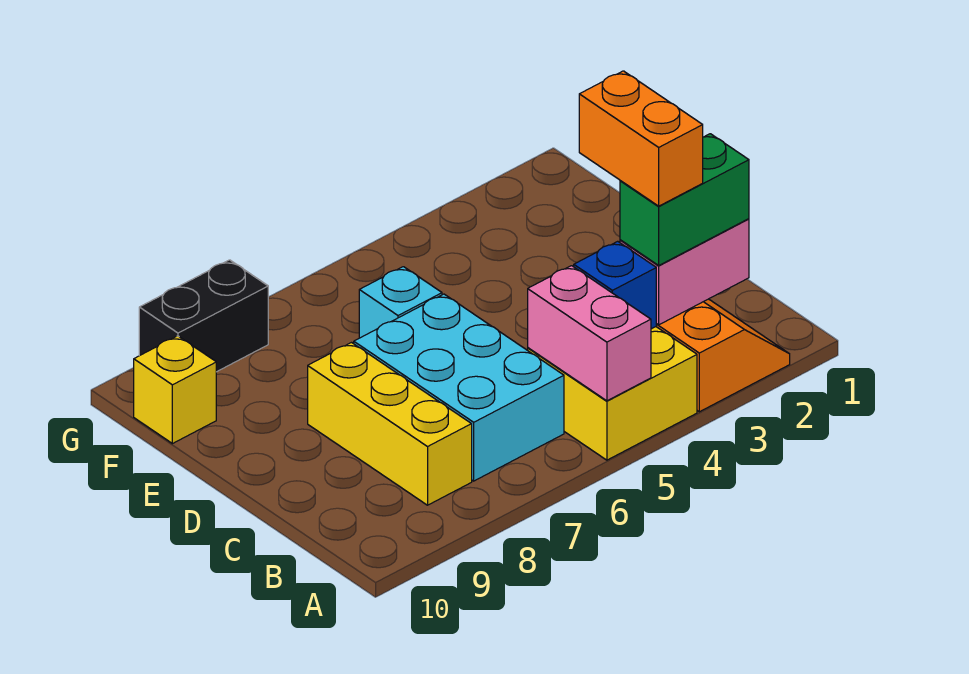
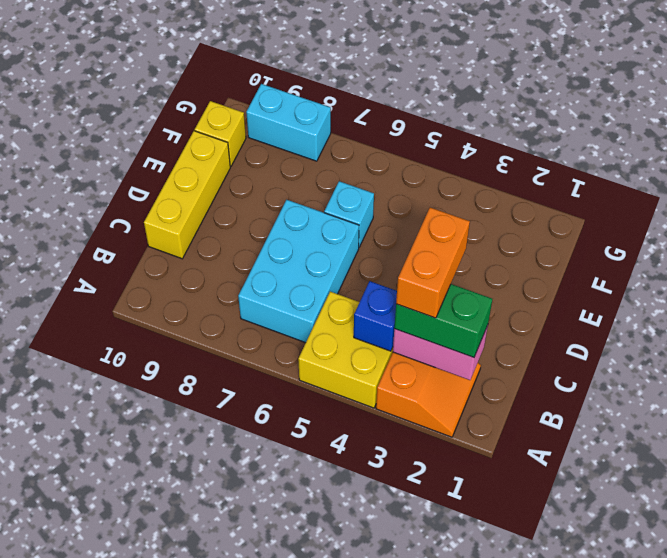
pink 1x2 brick [528,266,651,401] -> none
yellow 1x3 brick [308,343,472,505] -> yellow 1x3 brick moved to [144,131,230,259]
black 1x2 brick [139,260,268,372] -> cyan 1x2 brick [246,84,331,161]

